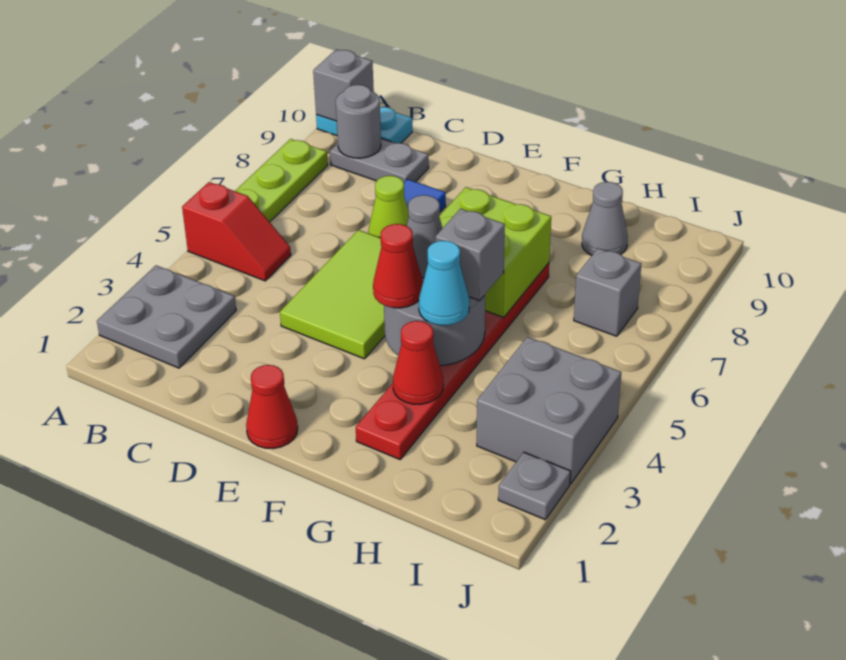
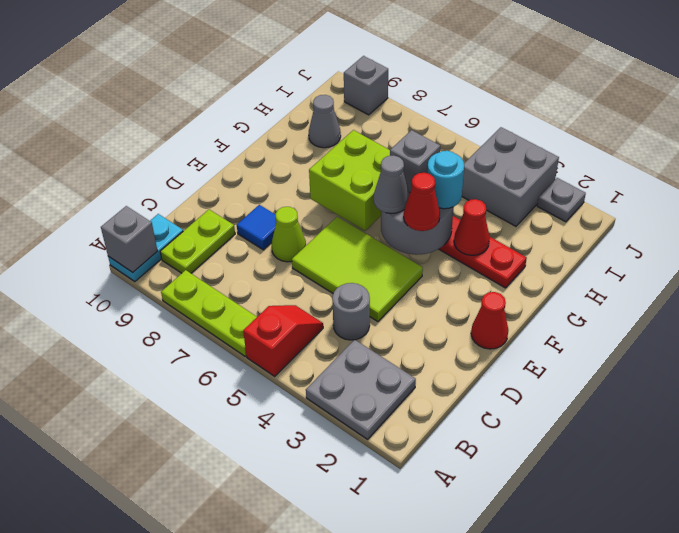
grey 1x2 plate [330,138,429,182] -> lime 1x2 plate [160,209,235,273]
grey 1x1 round brick [336,85,381,158] -> grey 1x1 round brick moved to [332,283,370,340]
cyan 1x1 cone [419,241,469,325] -> cyan 1x1 round brick [427,151,464,209]
grey 1x1 brick [574,248,641,336] -> grey 1x1 brick moved to [344,56,388,115]

